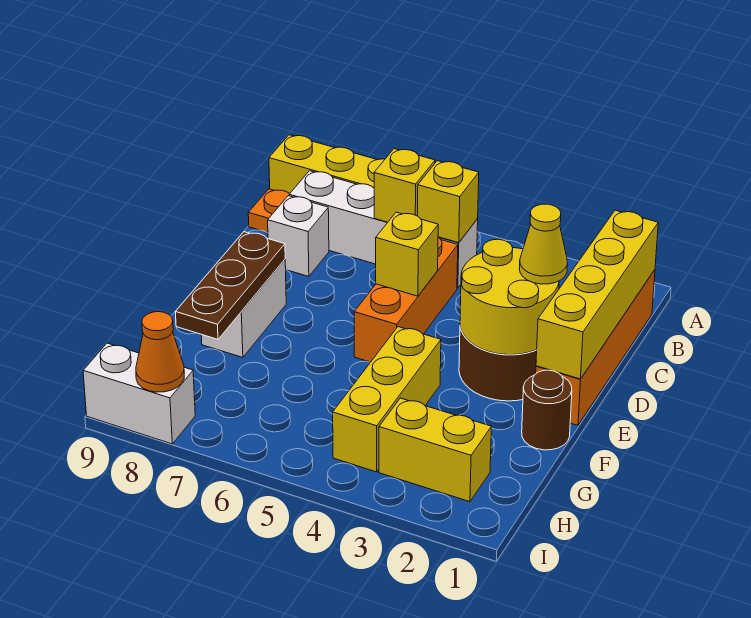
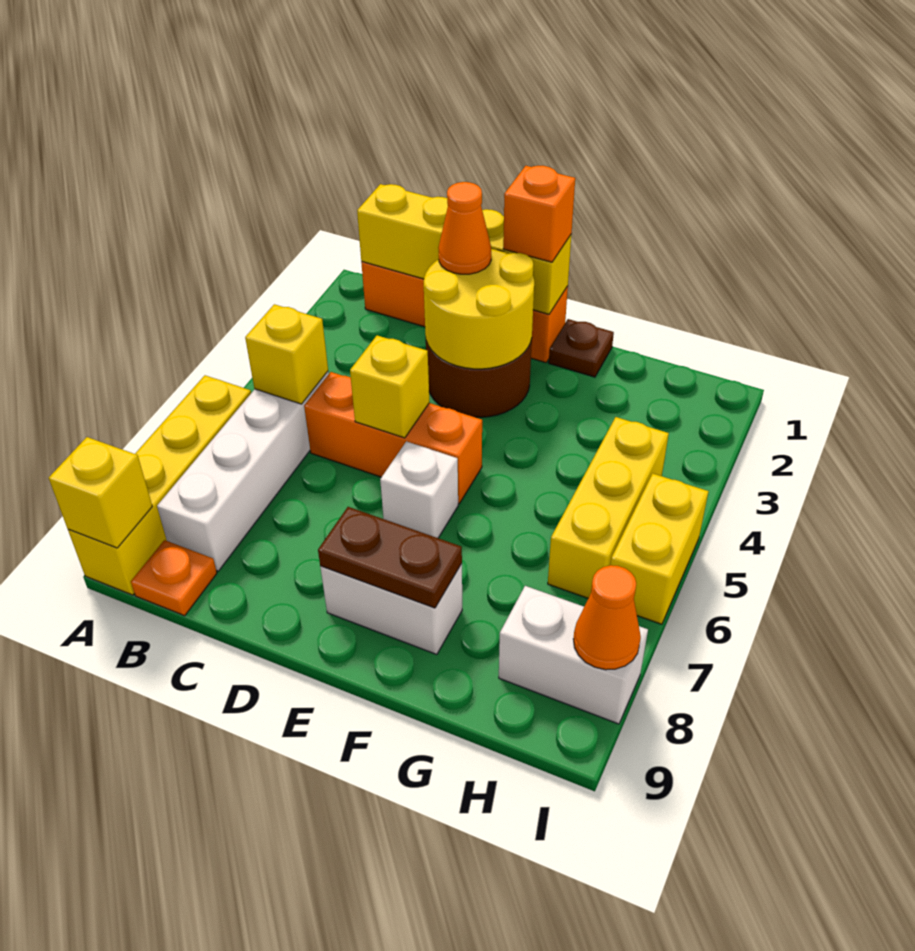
yellow 1x1 brick [374,149,435,222] -> yellow 1x1 brick moved to [49,437,152,548]
white 1x1 brick [268,196,329,276] -> white 1x1 brick moved to [380,441,458,538]
yellow 1x1 cone [520,204,568,284] -> orange 1x1 cone [438,182,491,274]
none -> orange 1x1 brick [503,166,575,262]
brown 1x3 plate [175,232,285,339] -> brown 1x2 plate [318,507,462,608]
brown 1x1 round brick [522,370,572,450] -> brown 1x1 plate [549,319,614,377]
yellow 1x3 brick [333,327,441,472] -> yellow 1x3 brick turned to [548,417,669,598]
yellow 1x2 brick [379,398,491,502] -> yellow 1x2 brick moved to [611,473,709,624]
white 1x2 brick [83,343,195,444] -> white 1x2 brick turned to [499,586,648,724]

